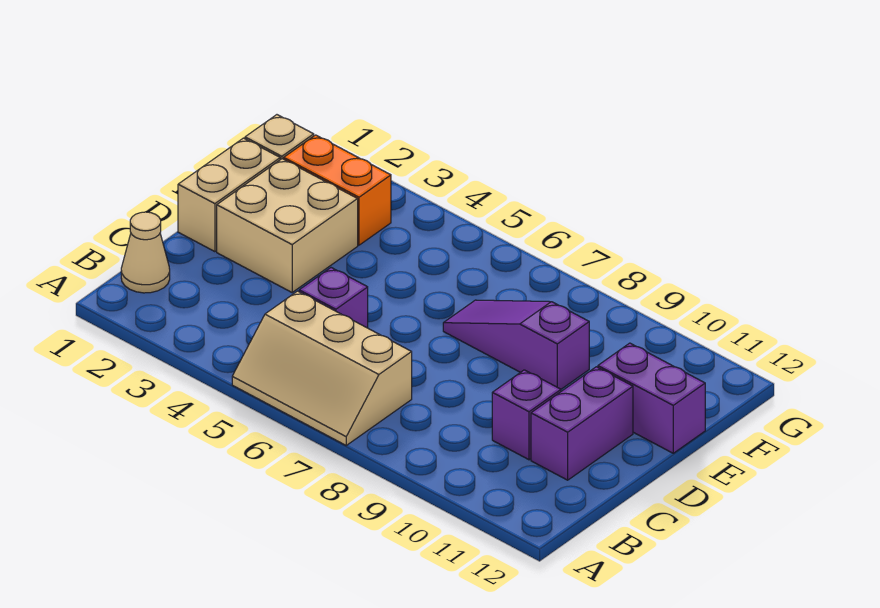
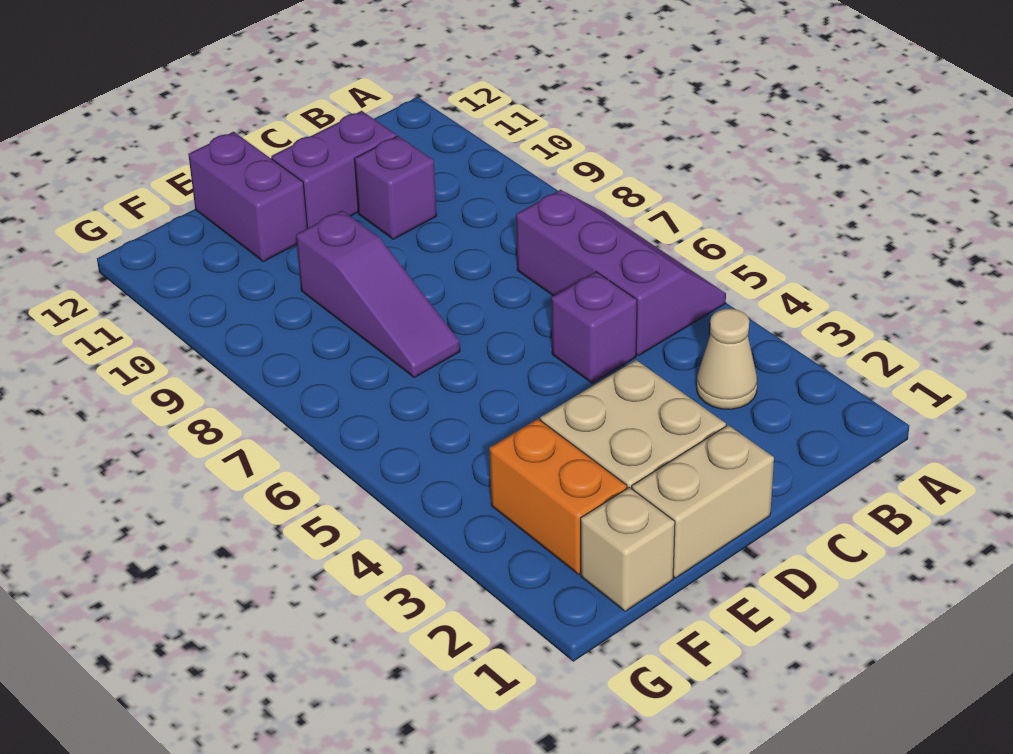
tan 2x3 slope [232,291,412,445] -> purple 2x3 slope [516,190,726,356]
tan 1x1 cone [121,212,170,293] -> tan 1x1 cone moved to [697,309,757,409]

